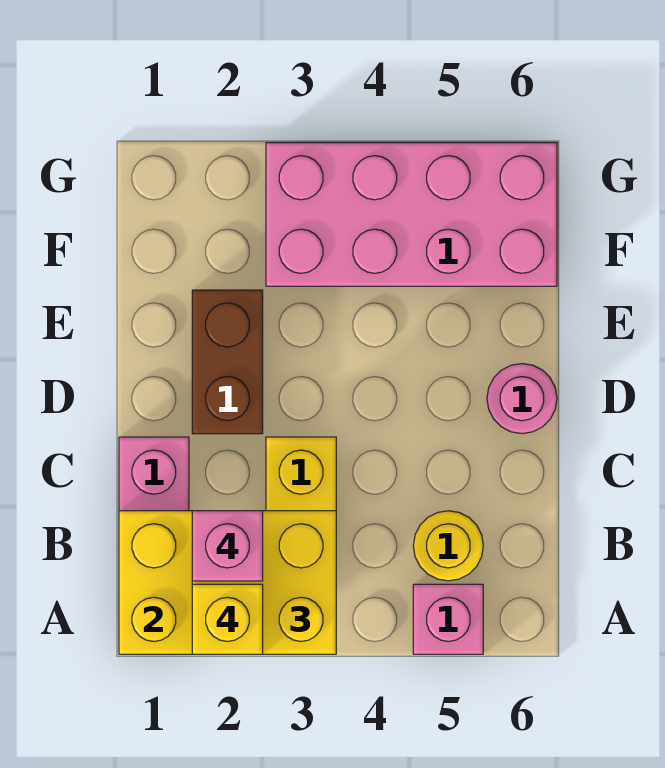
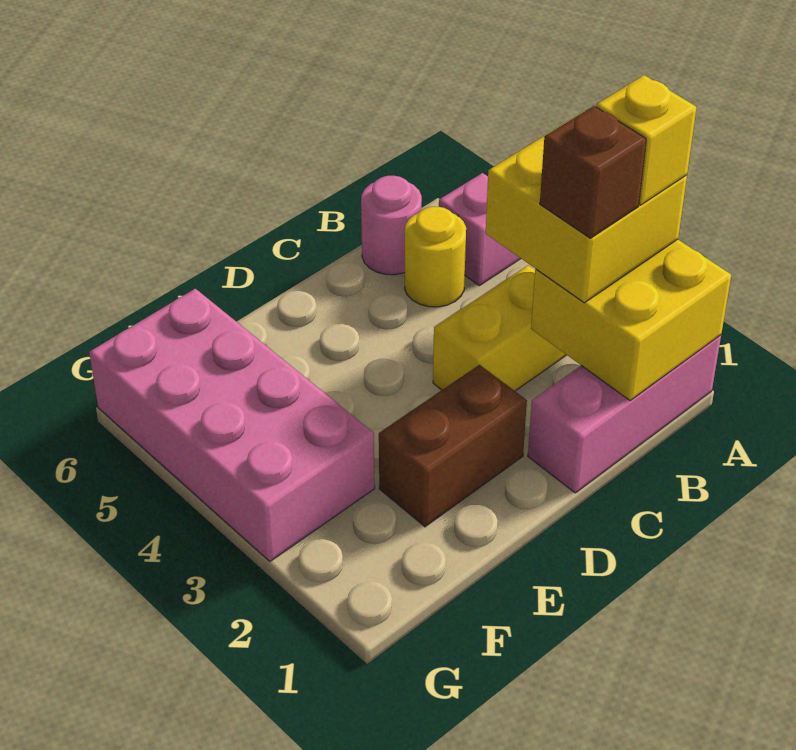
pink 1x1 brick [192,511,263,581] -> brown 1x1 brick [540,106,646,238]
pink 1x1 round brick [487,364,557,434] -> pink 1x1 round brick moved to [361,176,422,275]

